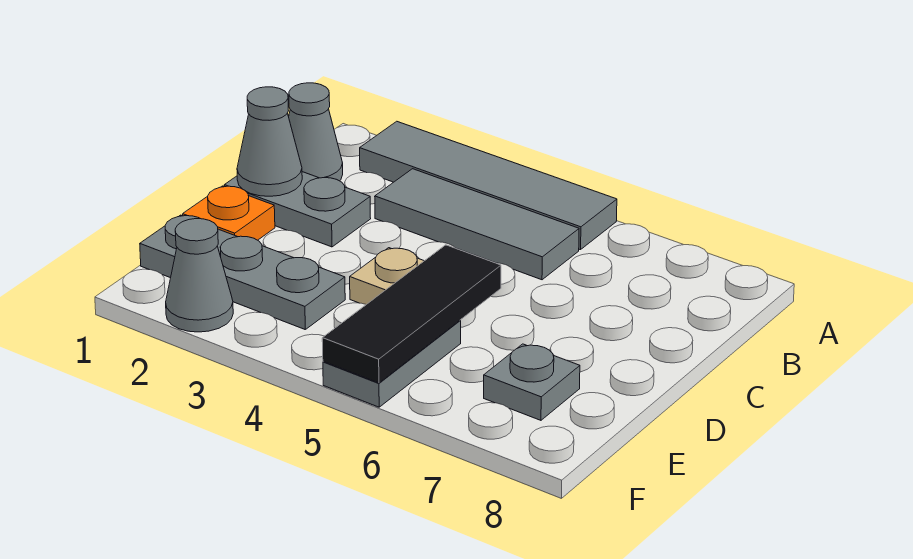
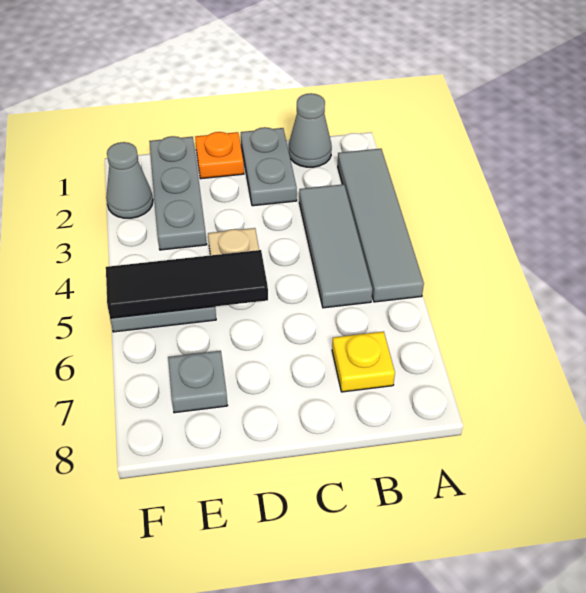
none -> yellow 1x1 plate [332,331,395,392]
grey 1x1 cone [237,87,302,196] -> none

